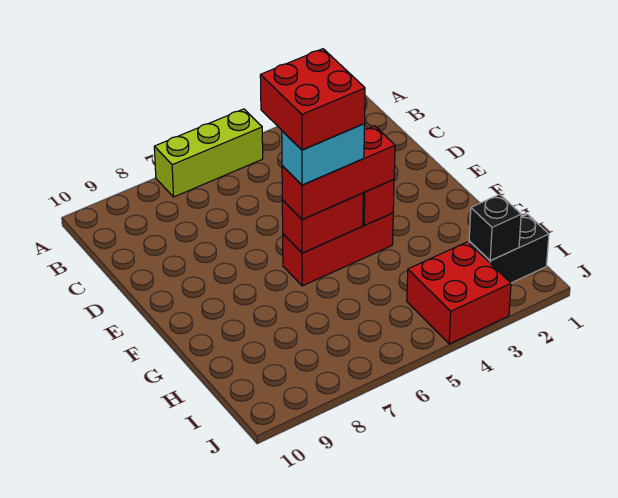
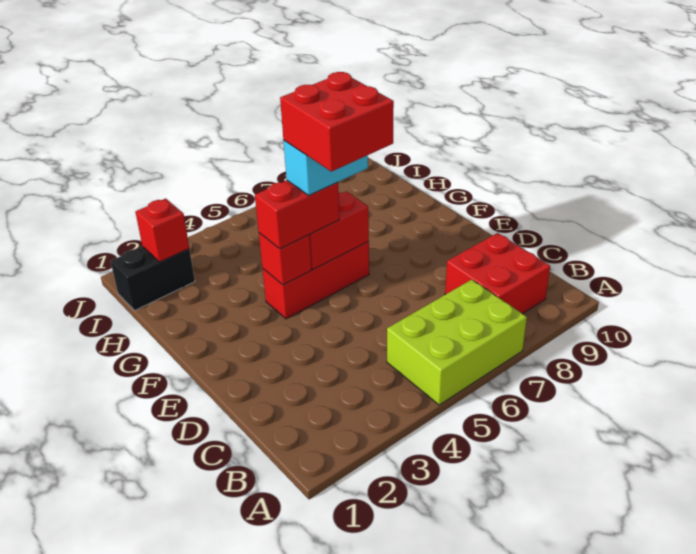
lime 1x3 brick [154,109,263,197] -> lime 2x3 brick [387,280,527,405]
red 1x3 brick [282,126,395,220] -> red 1x2 brick [255,180,339,249]
black 1x1 brick [469,195,521,261] -> red 1x1 brick [135,199,189,262]
red 2x2 brick [407,242,511,344] -> red 2x2 brick moved to [445,233,550,314]

